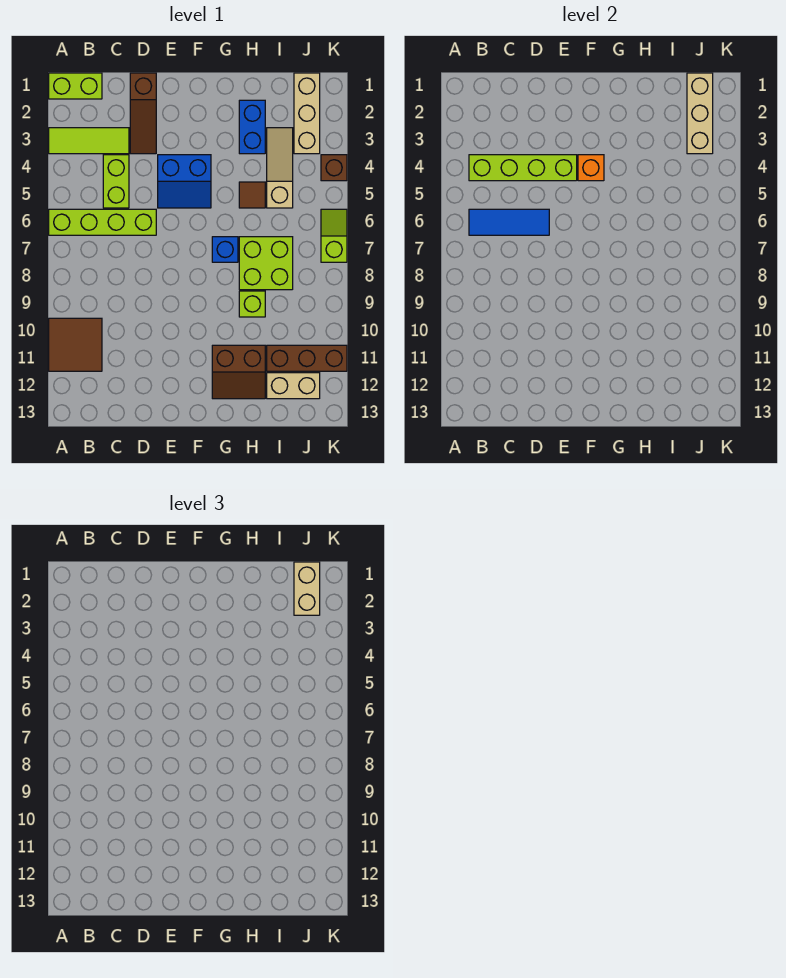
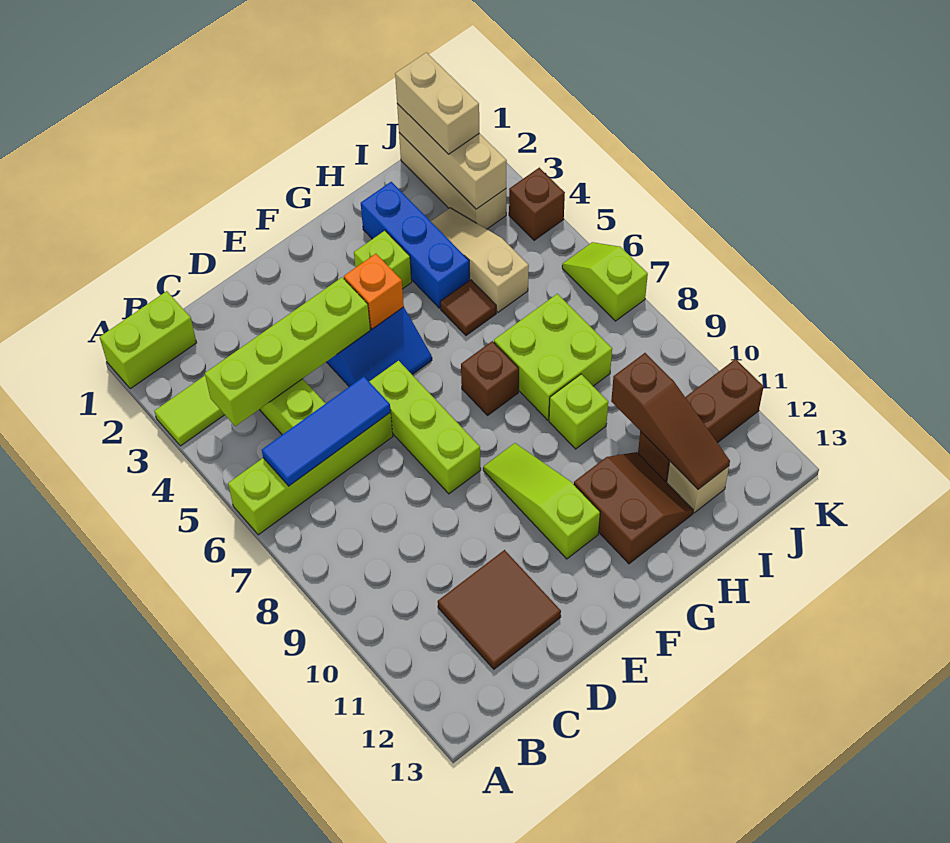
brown 2x2 tile [49,318,102,371] -> brown 2x2 tile moved to [438,550,561,669]
brown 1x3 slope [130,73,156,154] -> brown 1x3 slope moved to [611,353,730,489]
none -> lime 1x3 brick [369,361,481,494]
none -> lime 1x3 slope [483,443,600,559]
none -> lime 1x1 brick [354,231,412,289]
blue 1x1 brick [212,237,238,262] -> brown 1x1 brick [461,341,519,415]
brown 2x2 slope [212,345,265,399] -> brown 2x2 slope turned to [574,452,693,564]
blue 1x2 brick [239,100,265,154] -> blue 1x3 brick [361,182,470,308]
tan 1x2 brick [267,373,320,399] -> tan 1x1 brick [667,462,729,513]

